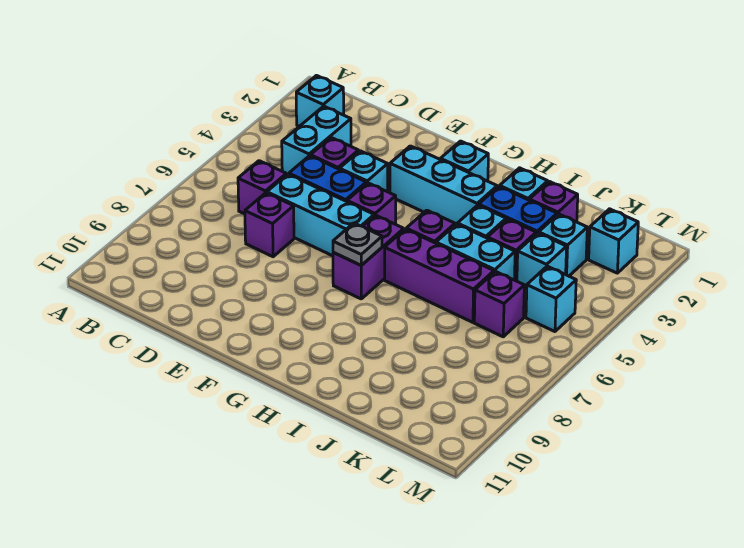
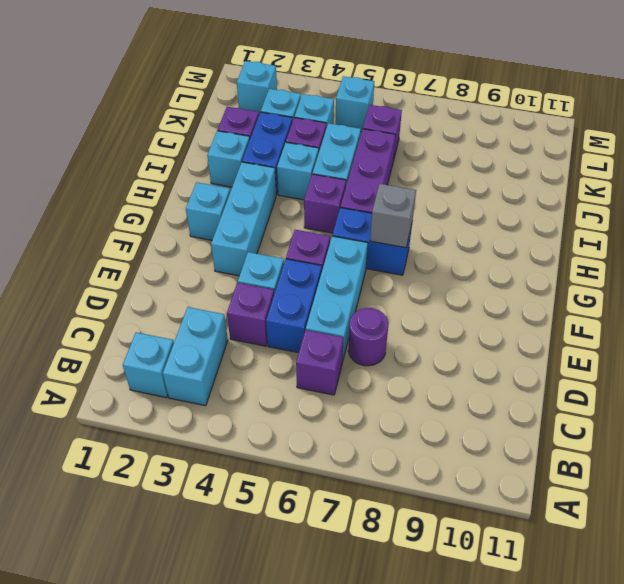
cyan 1x2 brick [282,106,351,175] -> cyan 1x2 brick turned to [163,307,228,406]
purple 1x1 brick [245,193,294,257] -> purple 1x1 round brick [348,308,388,366]
purple 1x2 brick [333,215,404,299] -> blue 1x2 brick [332,208,412,275]
grey 1x1 plate [333,223,382,265] -> grey 1x1 brick [370,184,416,248]

